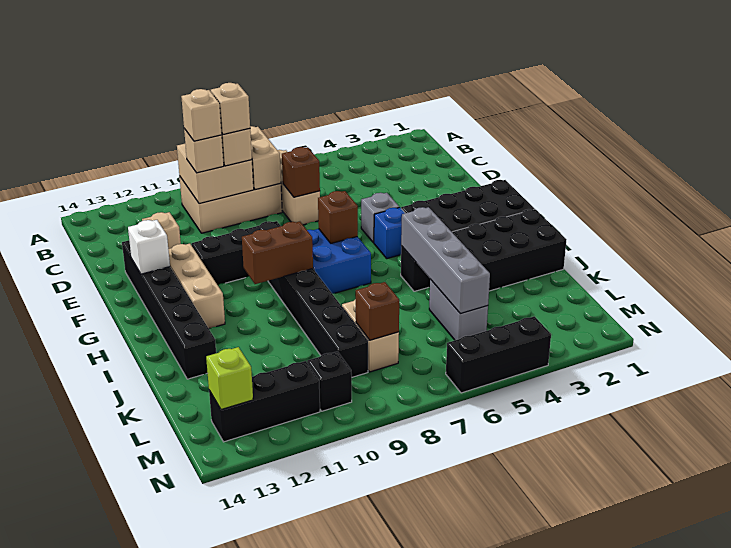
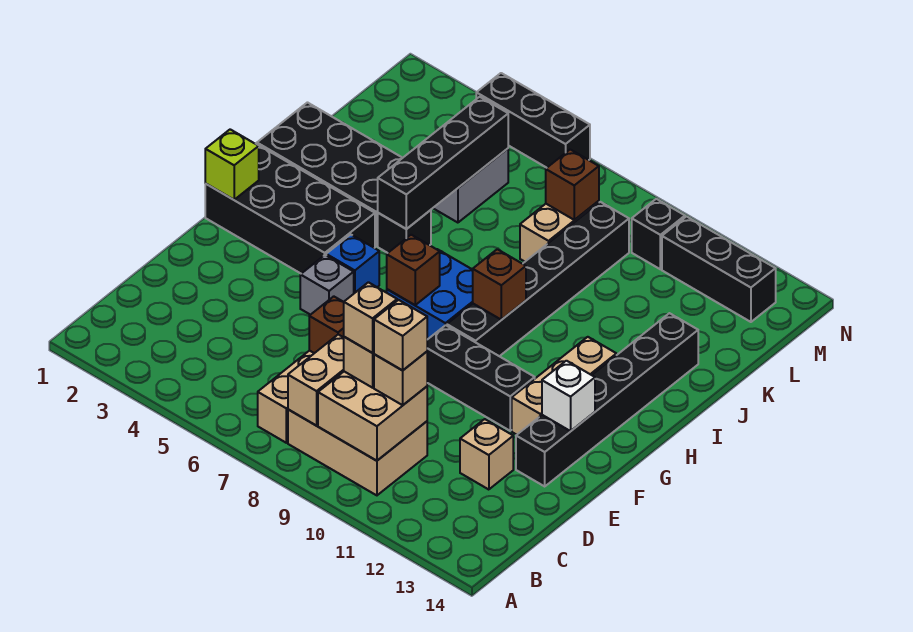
brown 1x2 brick [242,222,313,284] -> brown 1x1 brick [473,249,526,320]
grey 1x4 brick [401,207,490,314] -> black 1x4 brick [378,97,508,229]
lime 1x1 brick [206,347,253,409] -> lime 1x1 brick moved to [205,129,259,200]

